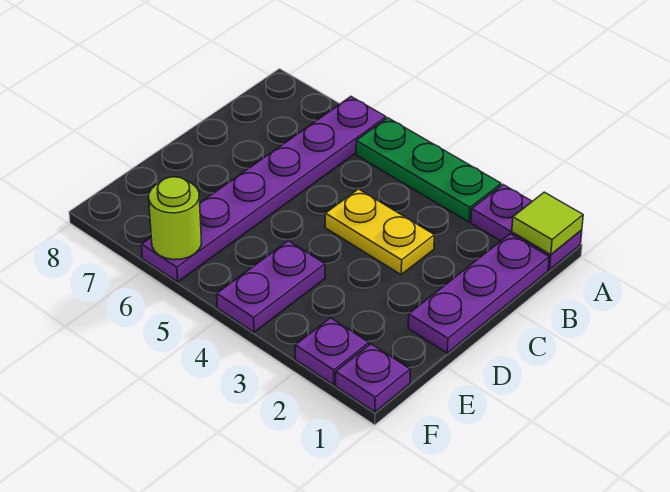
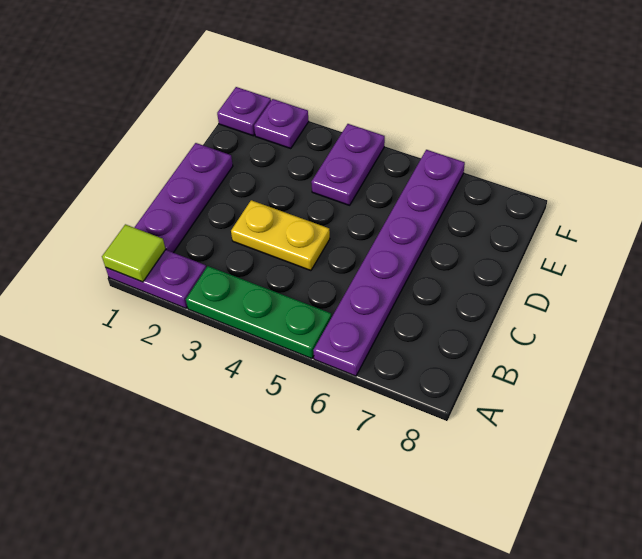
lime 1x1 round brick [149,177,202,260] -> none

